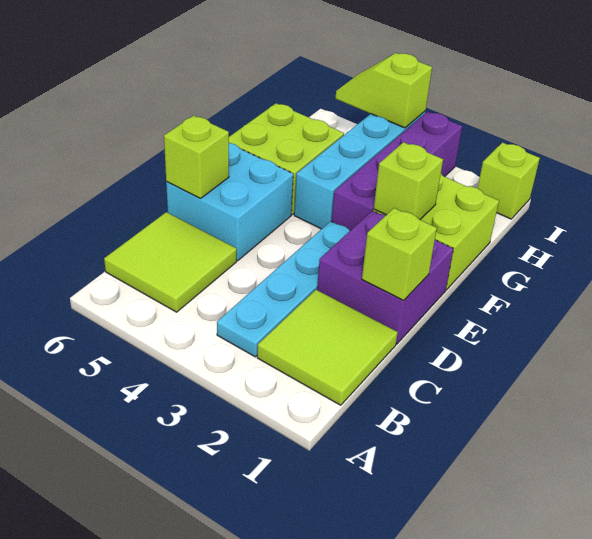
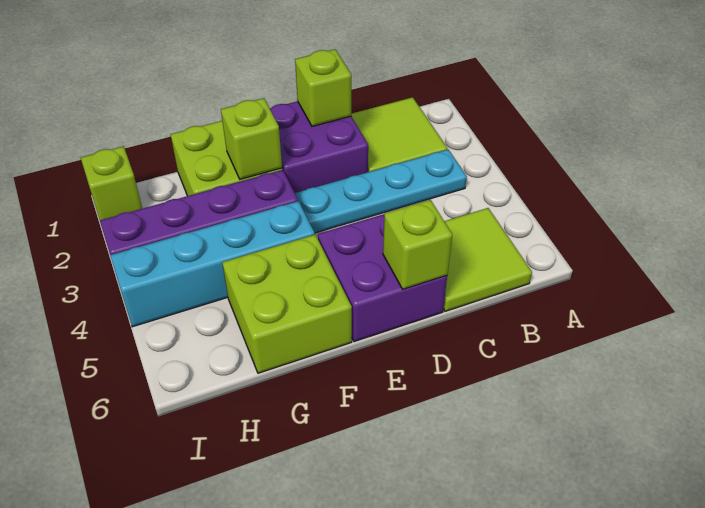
cyan 2x2 brick [166,143,293,261] -> purple 2x2 brick [318,214,447,342]
lime 1x2 slope [336,53,432,128] -> none

